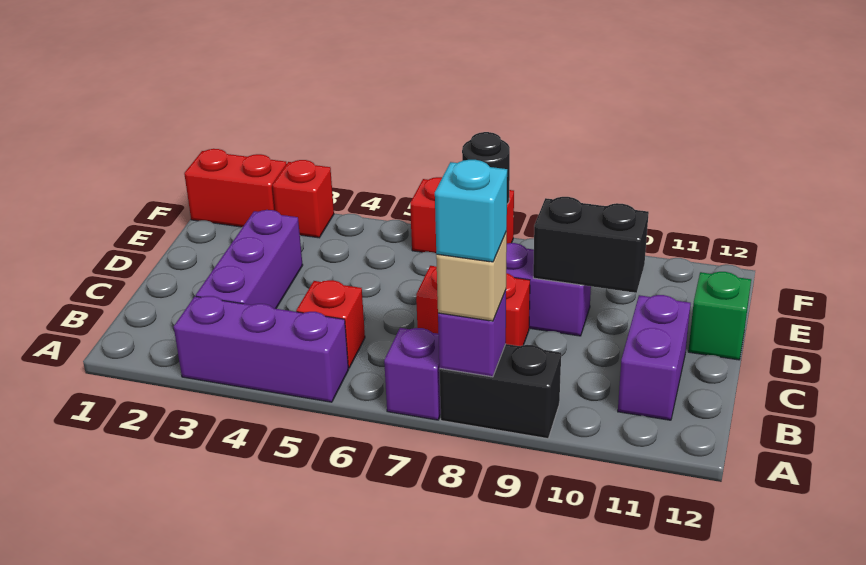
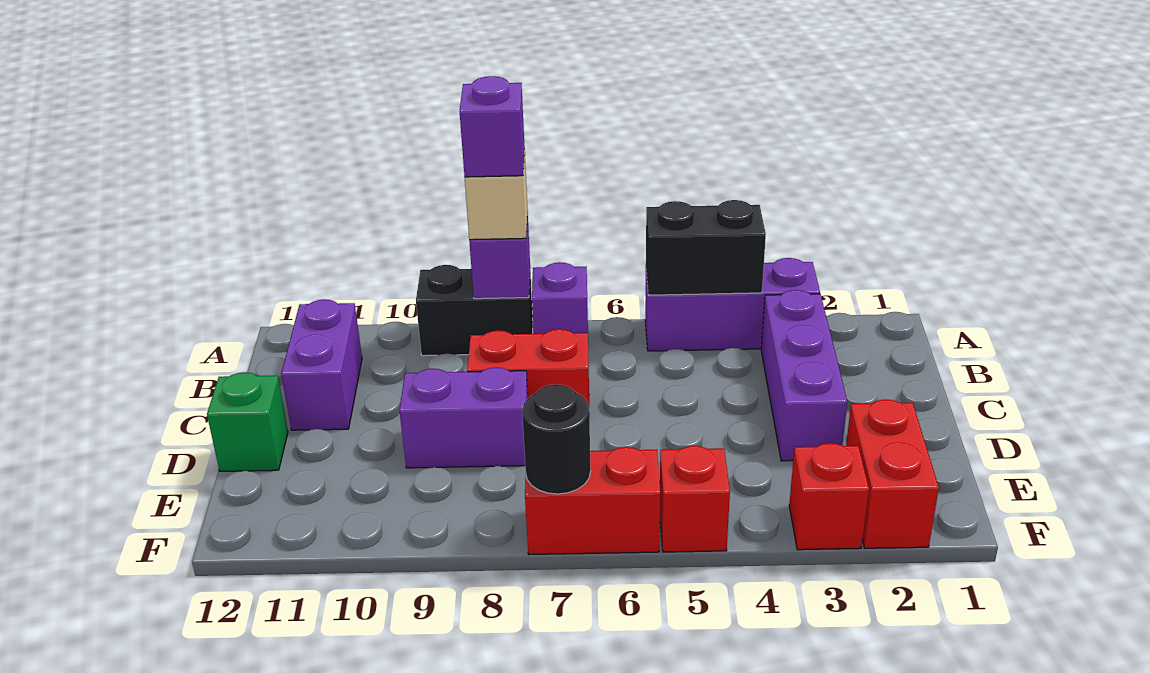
cyan 1x1 brick [435,160,507,262] -> purple 1x1 brick [460,76,525,177]
red 1x1 brick [296,280,365,368] -> red 1x1 brick moved to [660,446,730,552]
black 1x2 brick [533,197,649,293] -> black 1x2 brick moved to [646,200,766,295]
red 1x2 brick [184,149,287,227] -> red 1x2 brick turned to [846,399,939,548]

